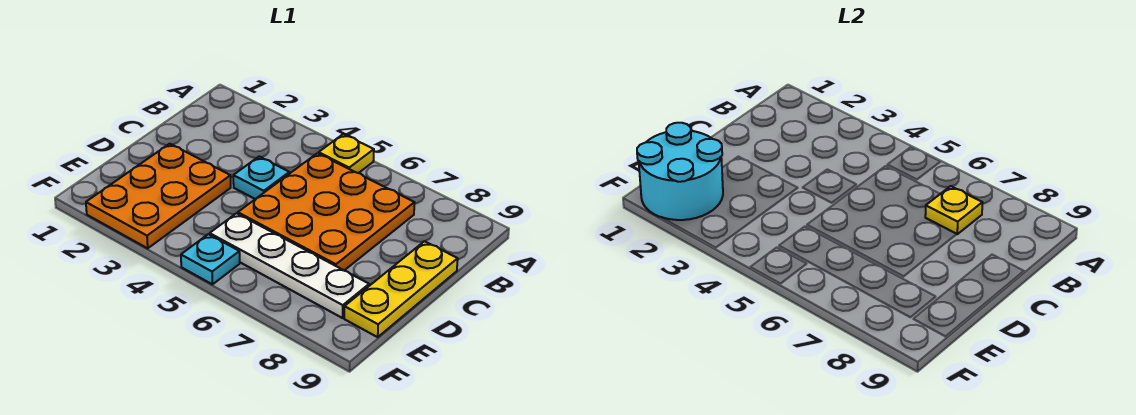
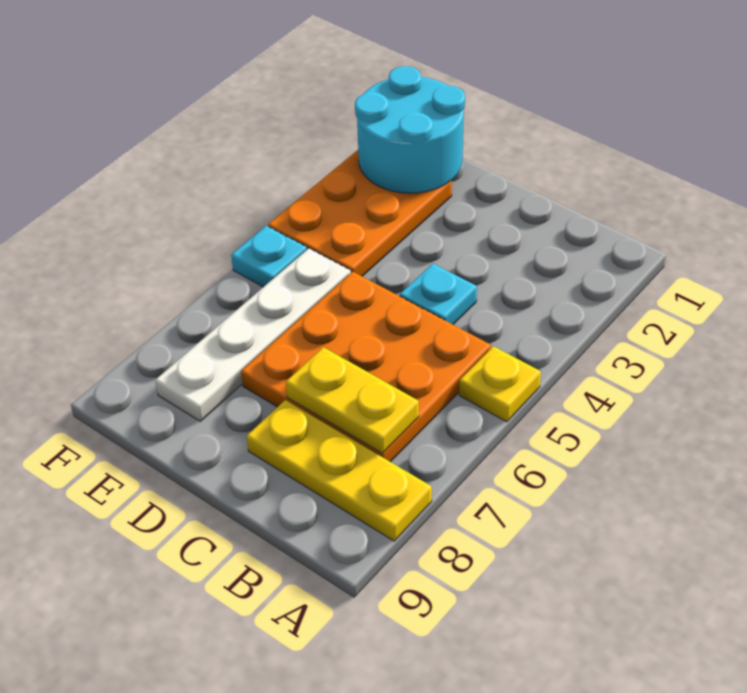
yellow 1x1 plate [925,186,983,234] -> yellow 1x2 plate [286,347,419,453]
yellow 1x3 plate [344,241,458,337] -> yellow 1x3 plate moved to [247,400,432,541]
orange 2x3 plate [86,144,231,248] -> orange 2x3 plate turned to [268,150,452,276]

